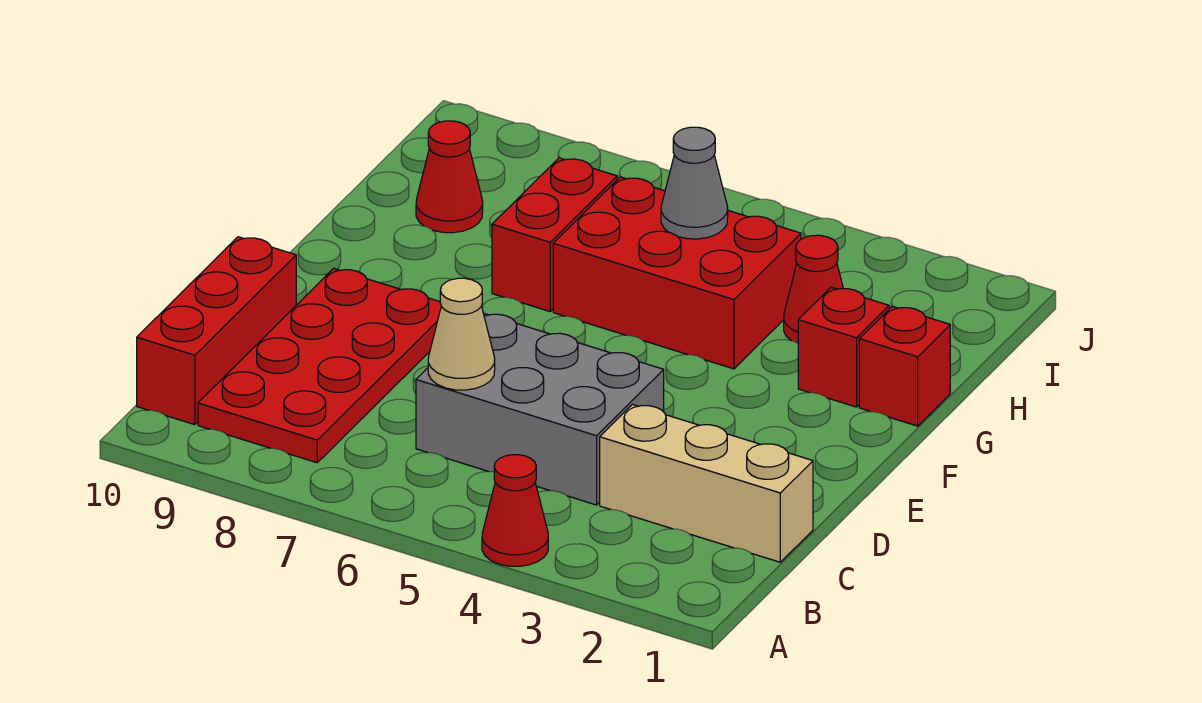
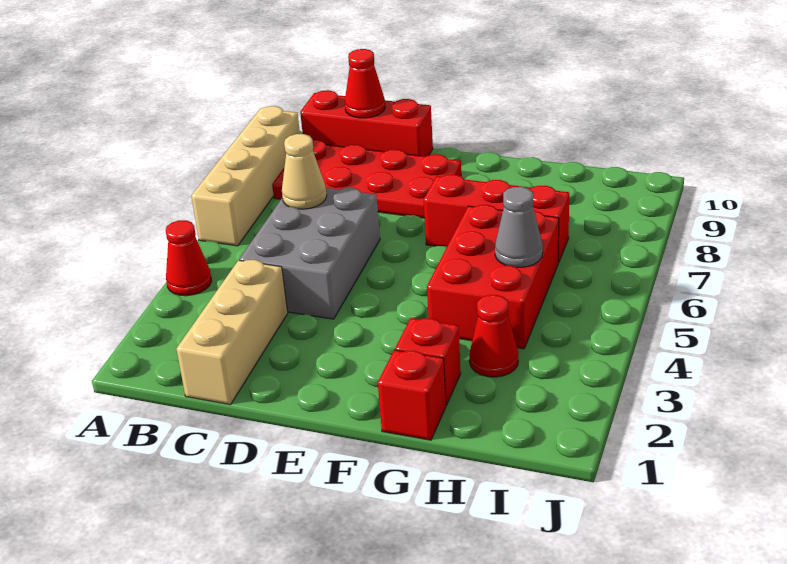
none -> tan 1x4 brick [191,106,300,246]
red 1x2 brick [492,158,617,311] -> red 1x3 brick [424,174,569,263]
red 1x1 cone [416,121,483,233] -> red 1x1 cone moved to [345,49,385,118]

